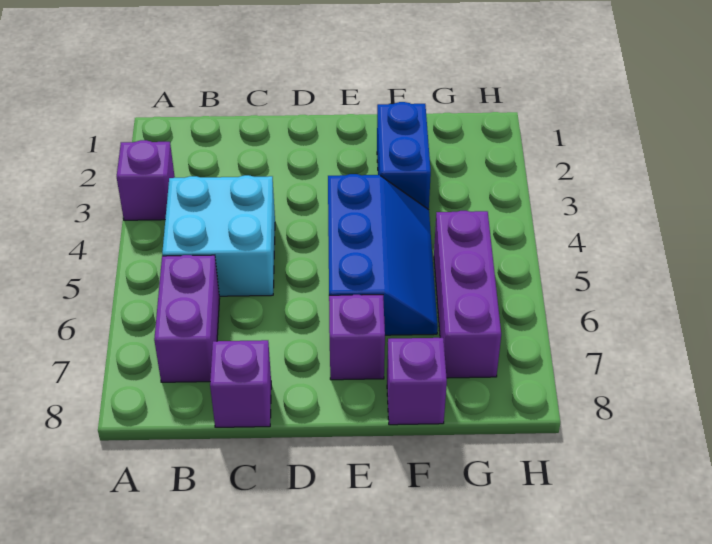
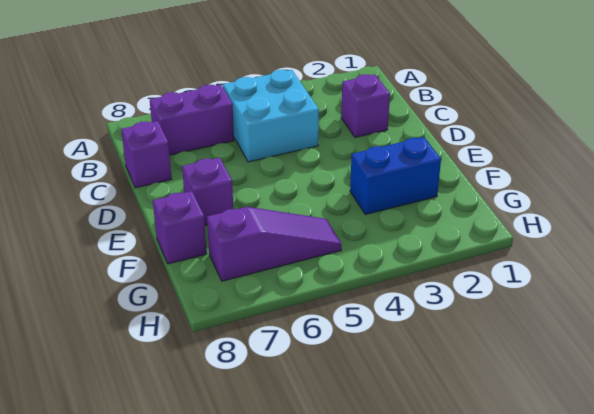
purple 1x1 brick [117,140,175,220] -> purple 1x1 brick moved to [341,74,390,137]
blue 2x3 slope [328,174,438,335] -> none
purple 1x3 brick [434,211,501,378] -> purple 1x3 slope [207,207,341,281]

